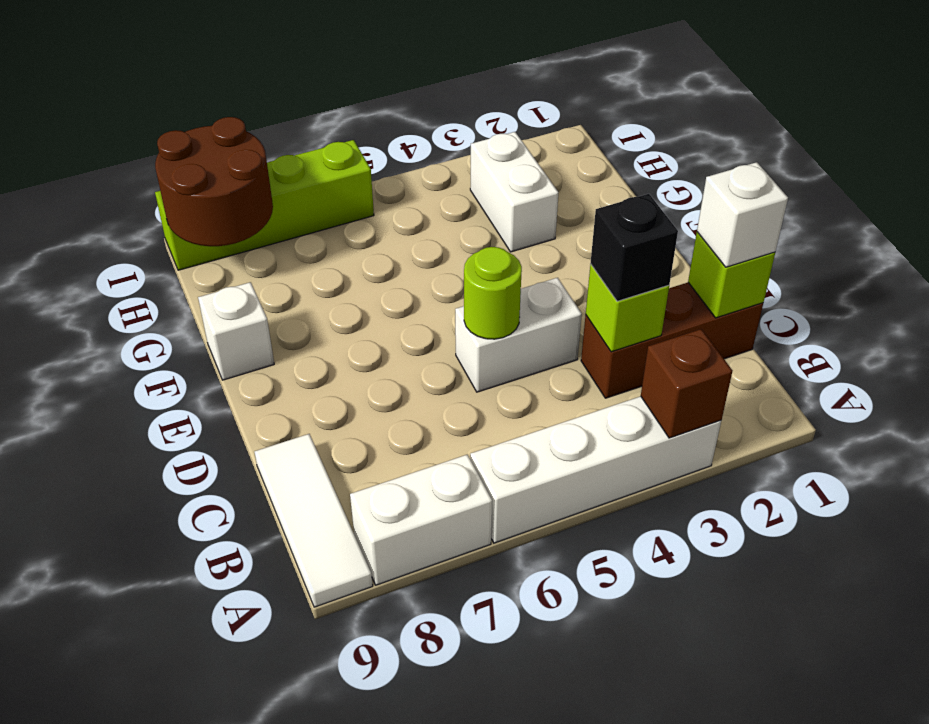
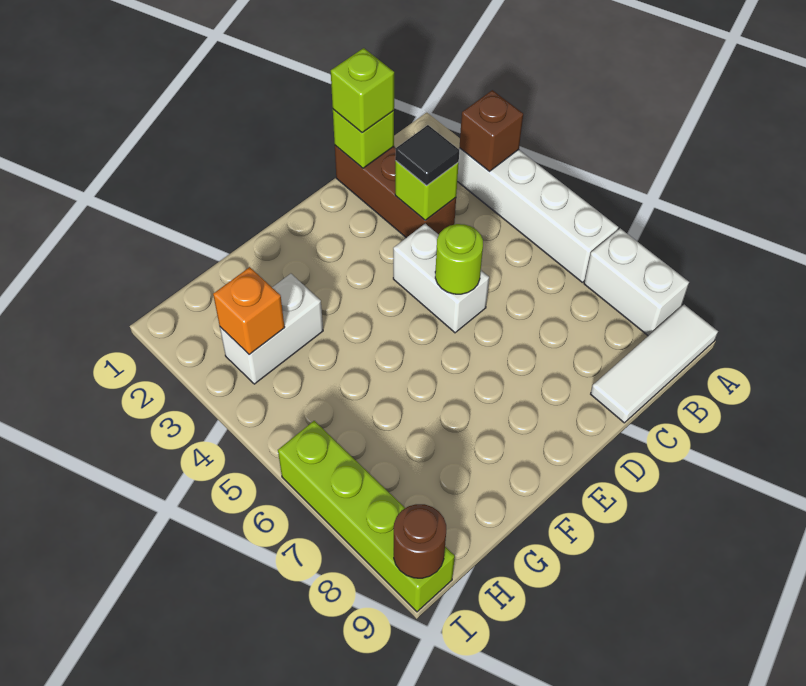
white 1x1 brick [697,162,788,267] -> lime 1x1 brick [331,48,394,133]
black 1x1 brick [590,194,678,301] -> black 1x1 tile [395,125,459,186]
white 1x1 brick [198,282,274,380] -> none
none -> orange 1x1 brick [213,267,285,354]
brown 2x2 round brick [155,117,273,246] -> brown 1x1 round brick [394,504,446,578]

